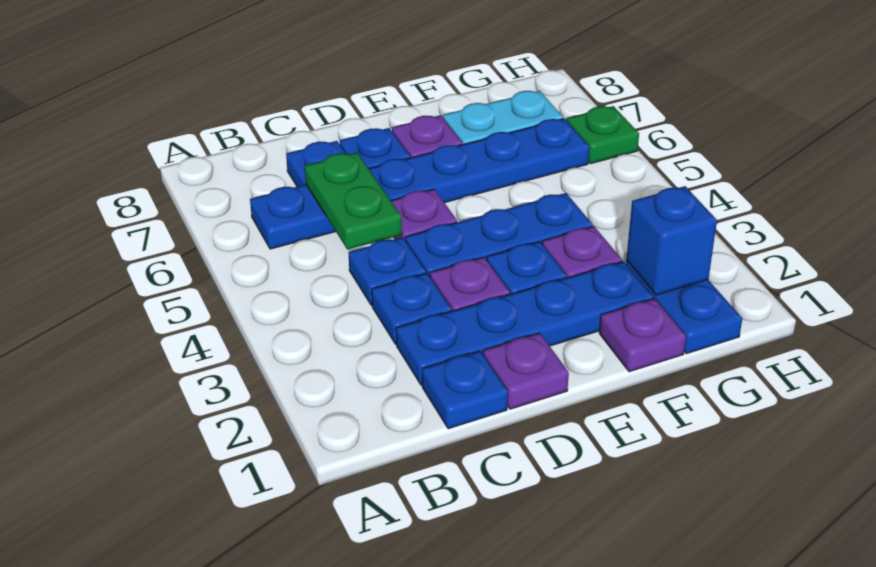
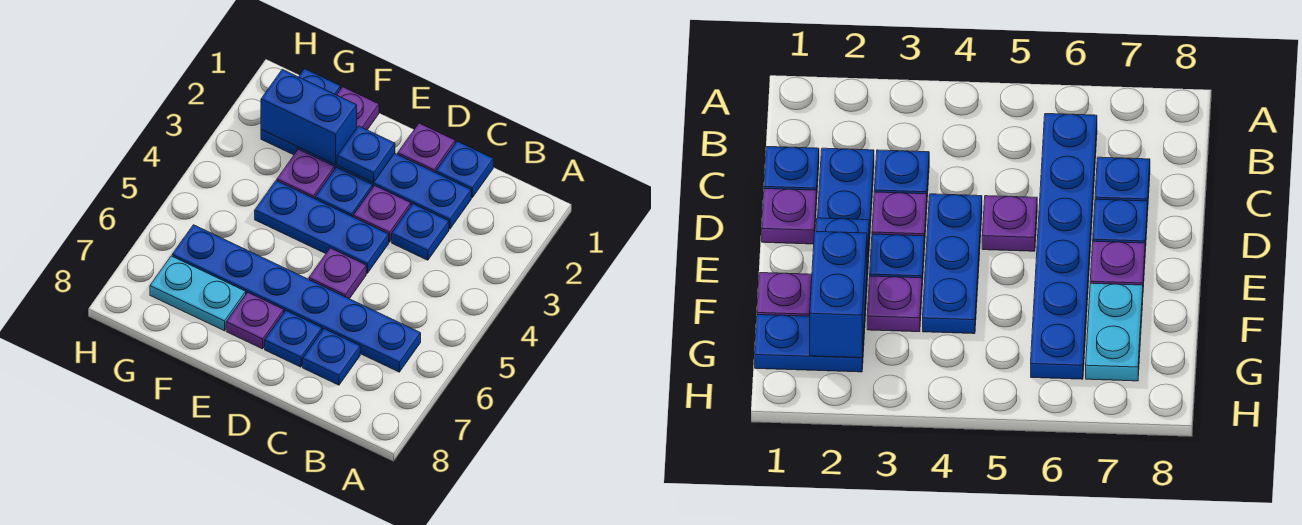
blue 1x1 plate [349,237,426,305] -> blue 1x1 plate moved to [337,126,395,183]
green 1x2 plate [305,152,402,250] -> none
blue 1x1 brick [626,186,717,295] -> blue 1x2 brick [261,69,357,164]
green 1x1 plate [567,106,639,163] -> none

